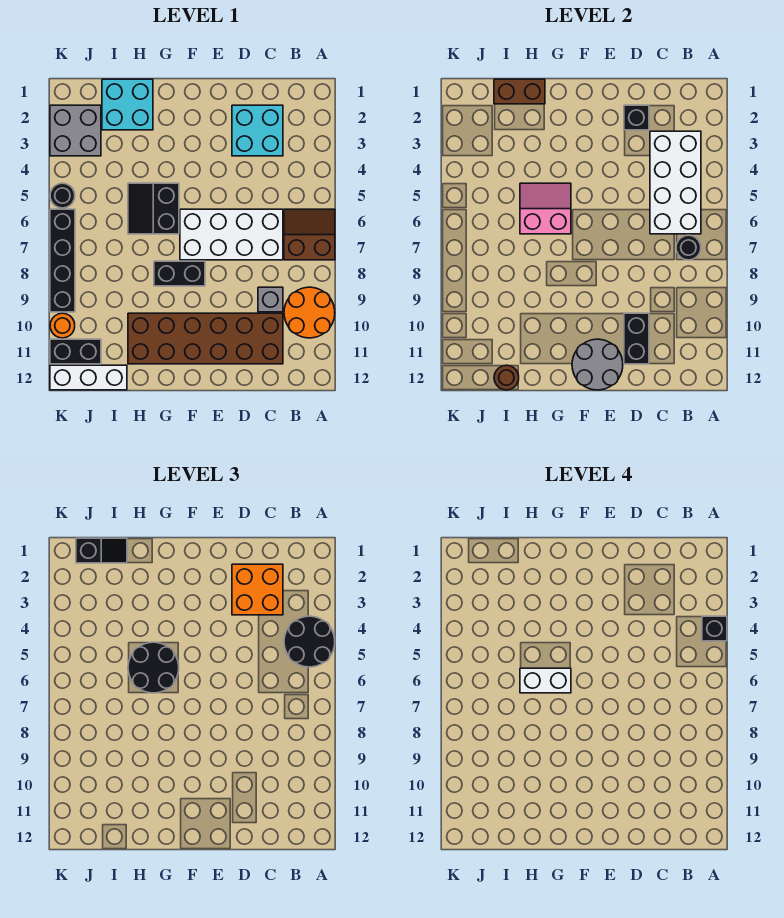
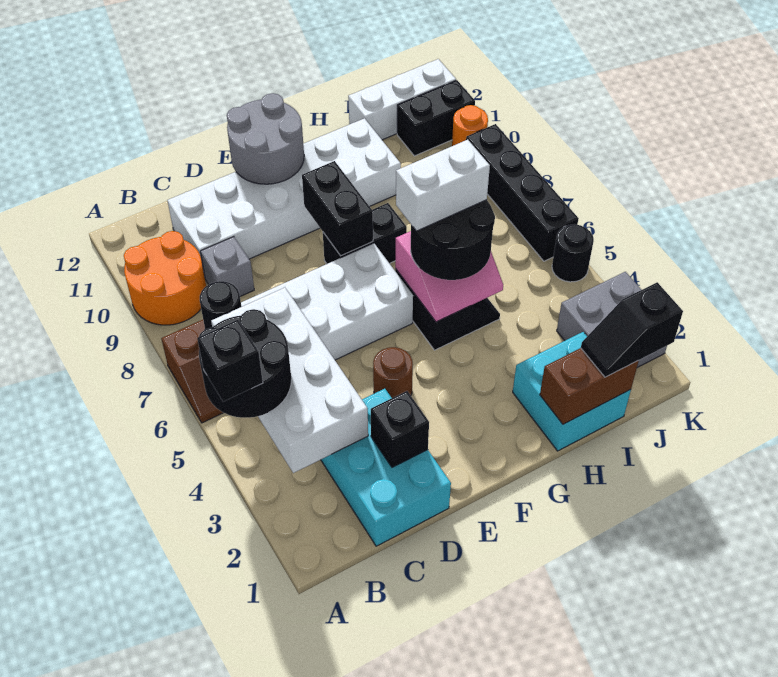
cyan 2x2 brick [232,105,283,156] -> cyan 2x3 brick [321,389,451,546]
orange 2x2 brick [232,564,283,615] -> none
brown 2x6 brick [128,313,283,364] -> white 2x6 brick [167,118,401,276]
black 1x2 brick [624,313,649,364] -> black 1x2 brick moved to [302,161,373,256]
brown 1x1 round brick [494,365,519,390] -> brown 1x1 round brick moved to [373,347,413,398]

